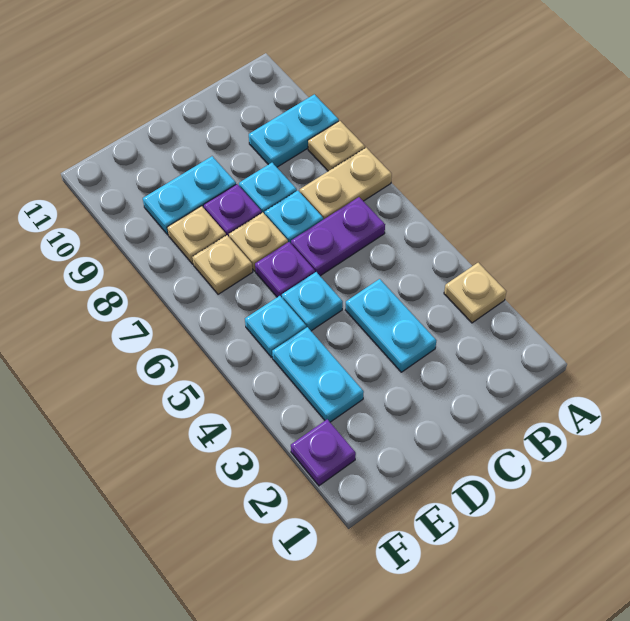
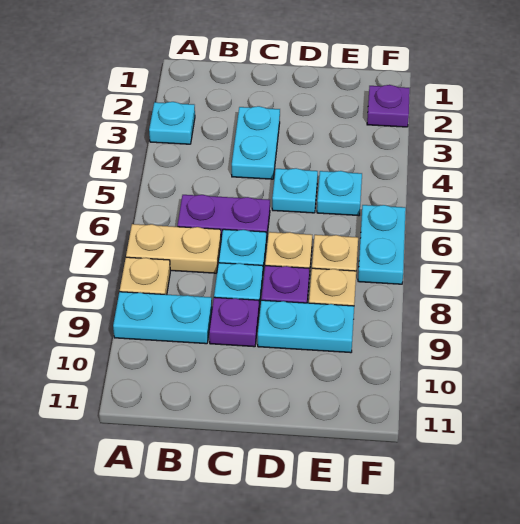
tan 1x1 plate [444,263,506,323] -> cyan 1x1 plate [149,102,195,144]
purple 1x1 plate [255,242,315,297] -> purple 1x1 plate moved to [209,297,259,347]
cyan 1x2 plate [272,327,364,422] -> cyan 1x2 plate moved to [358,205,406,284]

